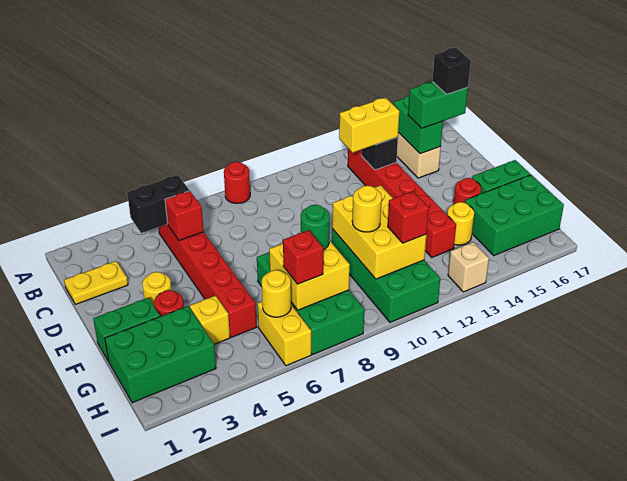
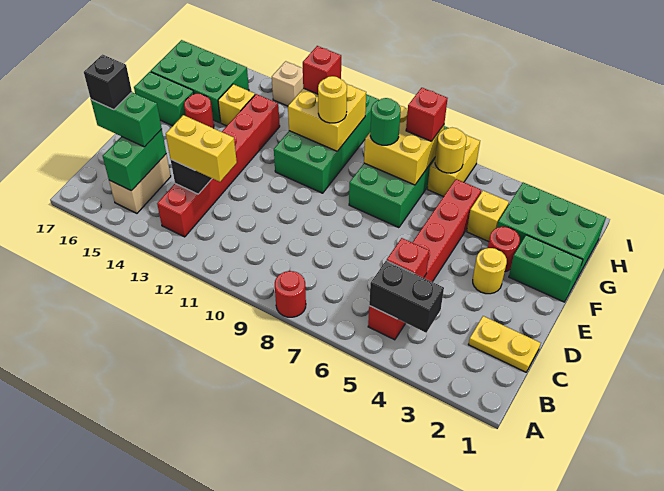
yellow 2x3 brick [332,185,427,279] -> yellow 2x2 brick [288,84,366,151]
yellow 1x1 round brick [447,202,474,245] -> yellow 1x1 brick [218,84,255,126]

